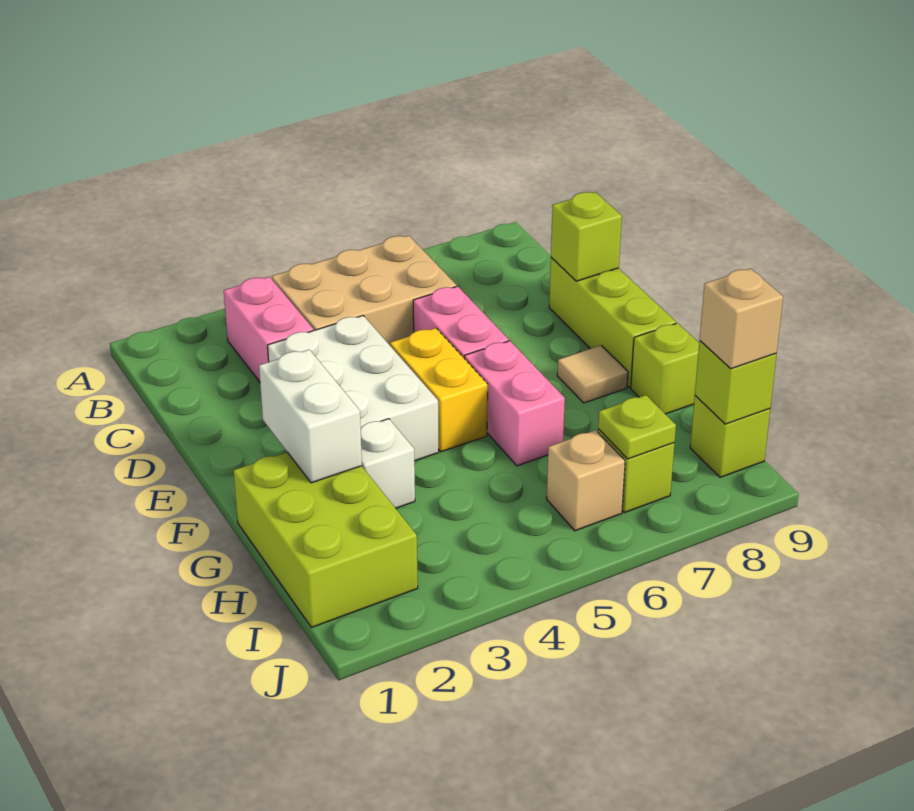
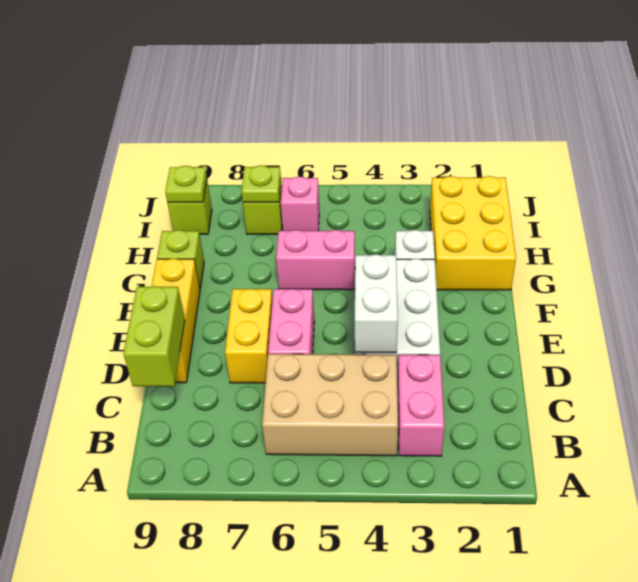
lime 1x3 brick [549,258,676,387] -> yellow 1x3 brick [152,258,200,383]
lime 1x1 brick [551,192,622,281] -> lime 1x2 brick [123,286,185,387]
yellow 1x2 brick [390,328,488,452] -> yellow 1x2 brick moved to [225,289,273,383]
white 1x2 brick [259,350,362,483] -> white 1x2 brick moved to [355,254,398,353]
pink 1x2 brick [464,341,565,466] -> pink 1x2 brick turned to [276,230,355,290]
tan 1x1 tile [557,345,628,403] -> none
lime 2x3 brick [233,452,418,628] -> yellow 2x3 brick [430,176,516,290]
tan 1x1 brick [547,430,625,531] -> pink 1x1 brick [281,177,319,231]
lime 1x1 brick [695,341,777,424] -> lime 1x1 plate [165,166,207,202]
tan 1x1 brick [700,269,783,369] -> none

